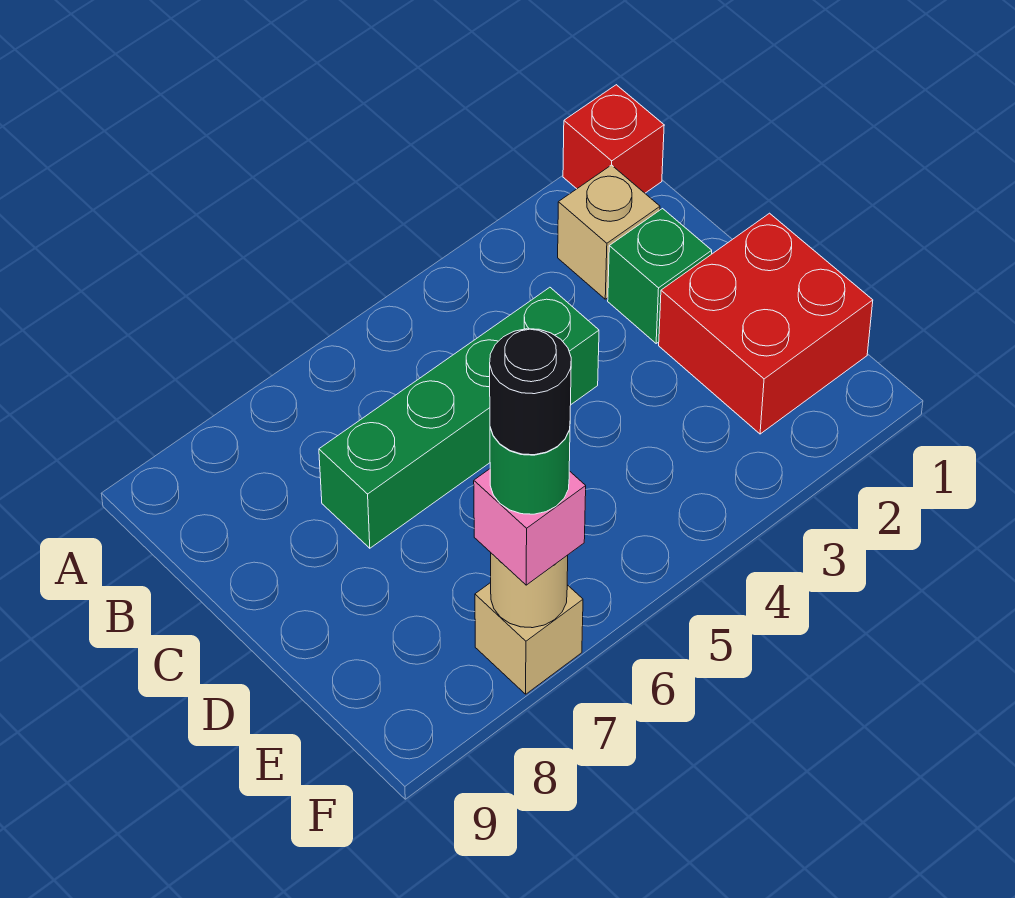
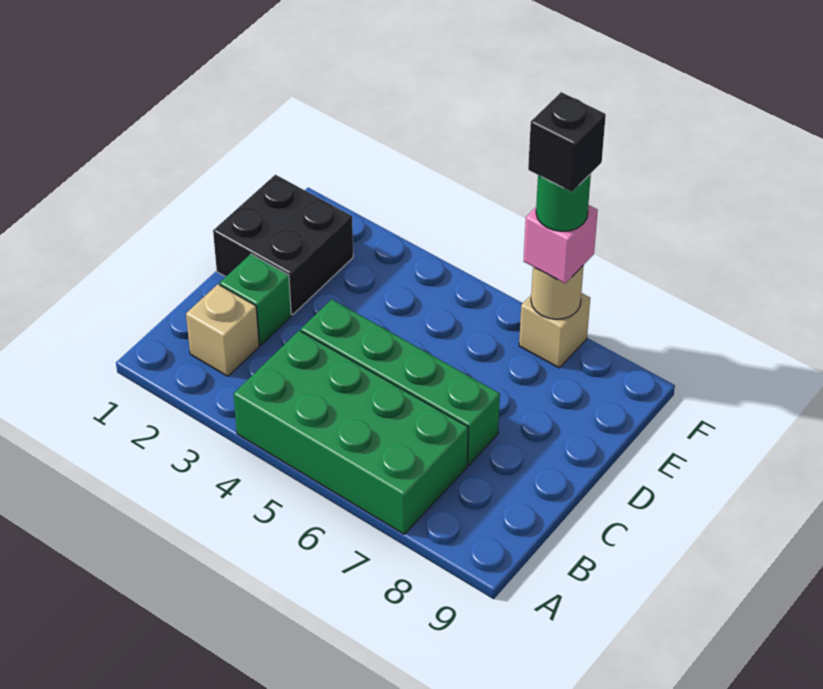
red 1x1 brick [563,85,664,193] -> none
none -> green 2x4 brick [234,331,468,534]
red 2x2 brick [659,213,873,434] -> black 2x2 brick [213,175,353,315]
black 1x1 round brick [490,329,571,455] -> black 1x1 brick [528,92,606,192]

